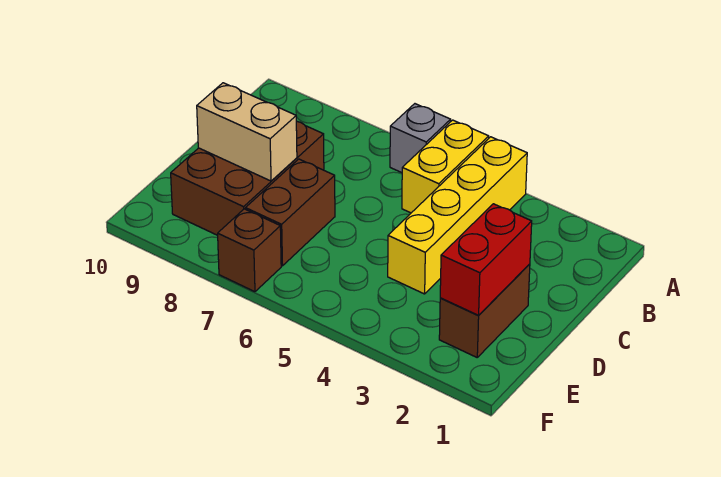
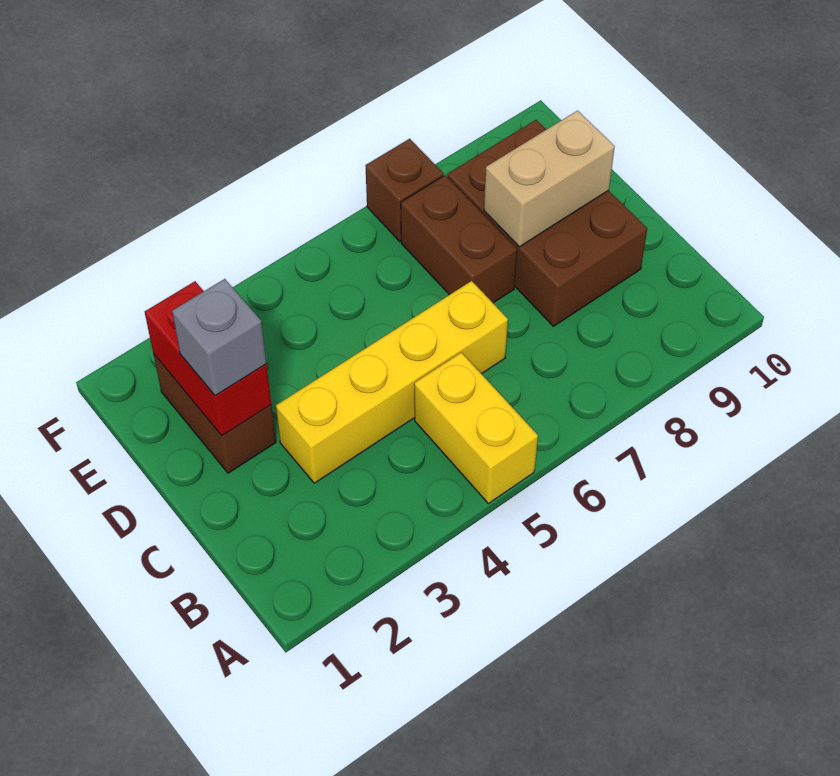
yellow 1x4 brick [388,137,527,294] -> yellow 1x4 brick turned to [276,281,508,483]
grey 1x1 brick [390,104,451,173] -> grey 1x1 brick moved to [172,279,266,396]

